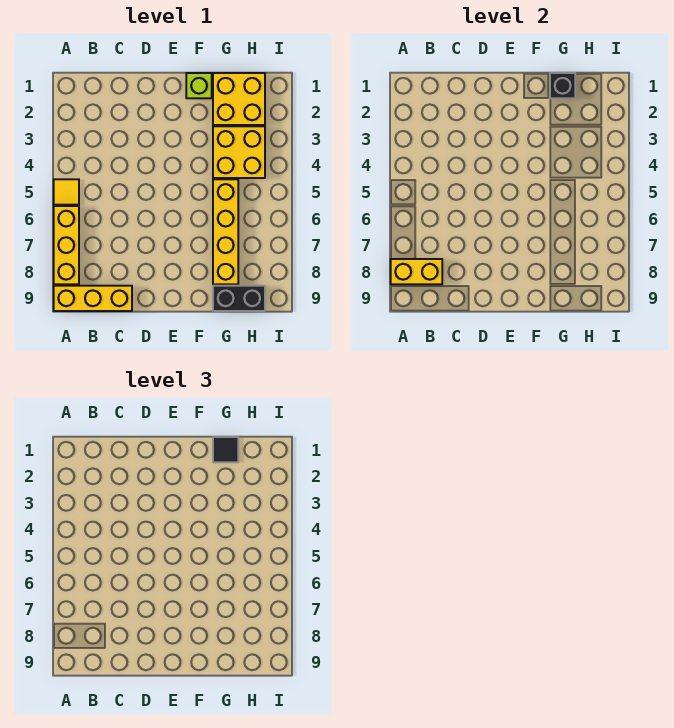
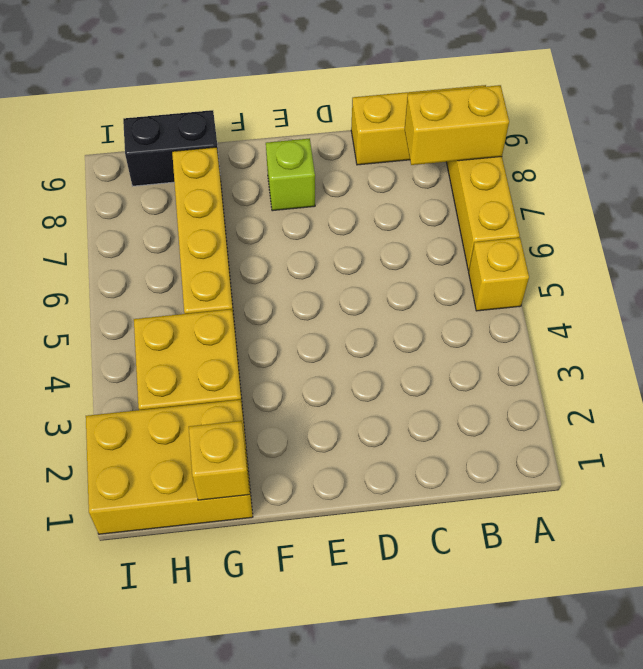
yellow 1x1 tile [54,179,79,205] -> yellow 1x1 brick [469,238,529,311]
lime 1x1 brick [186,73,212,98] -> lime 1x1 brick moved to [266,138,315,211]
yellow 2x2 brick [213,73,265,125] -> yellow 2x3 brick [86,400,253,534]
black 1x1 brick [550,73,575,98] -> yellow 1x1 brick [189,421,250,500]
black 1x1 tile [213,437,238,462] -> none

